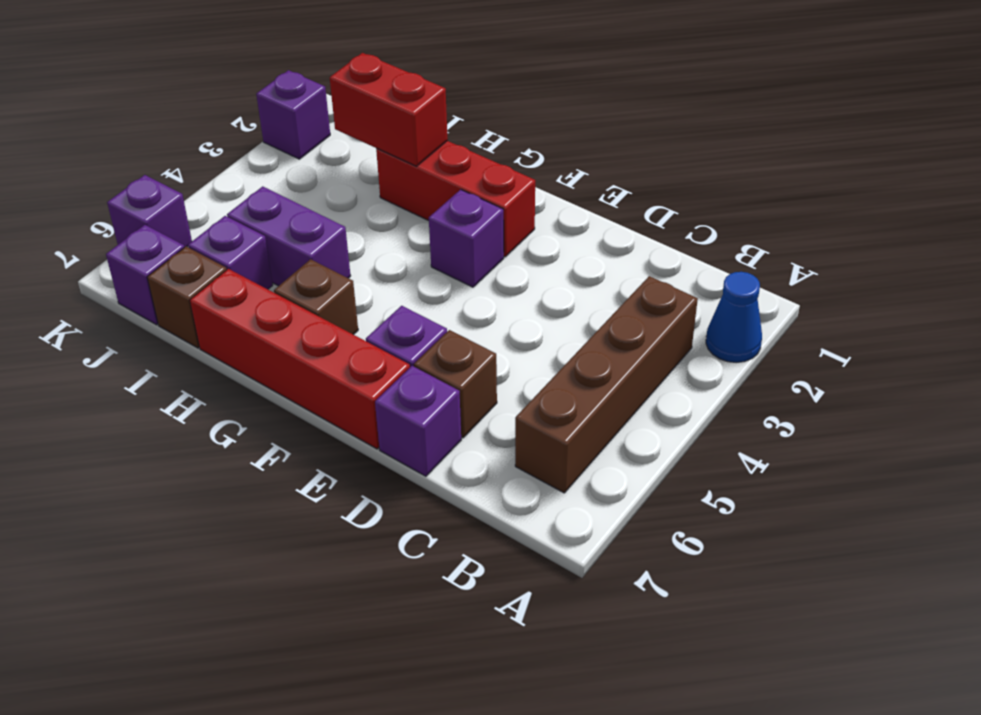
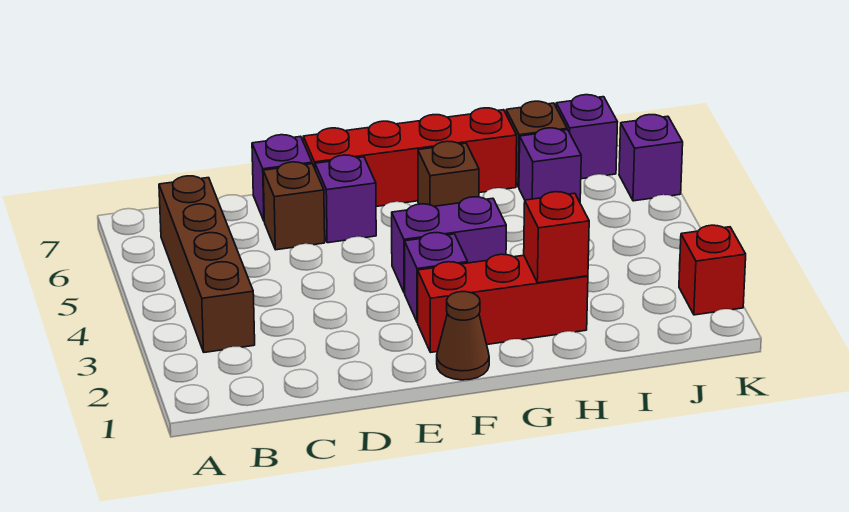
blue 1x1 cone [706,272,762,362] -> none
none -> brown 1x1 cone [437,292,489,380]
red 1x2 brick [330,53,448,166] -> red 1x1 brick [524,192,589,283]
purple 1x2 brick [227,186,351,286] -> purple 1x2 brick moved to [392,197,506,293]
purple 1x1 brick [256,70,330,159] -> red 1x1 brick [679,225,746,315]

